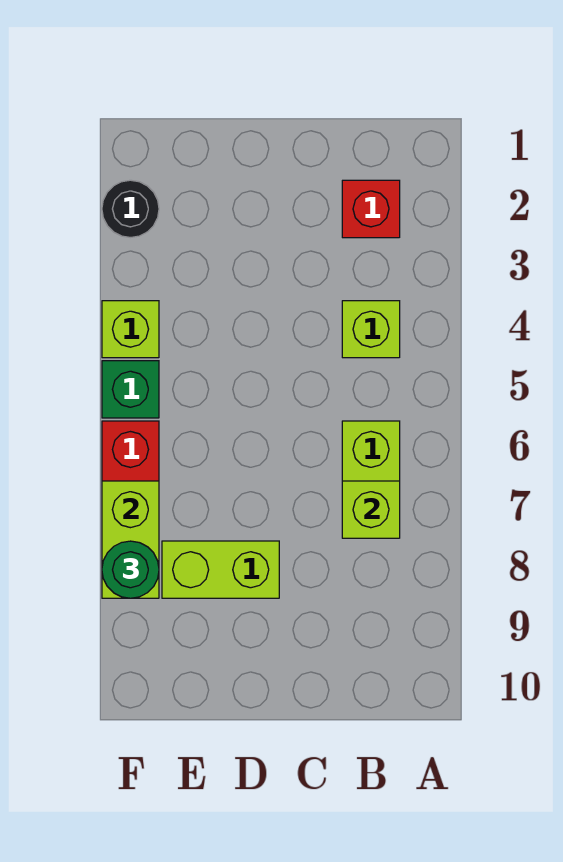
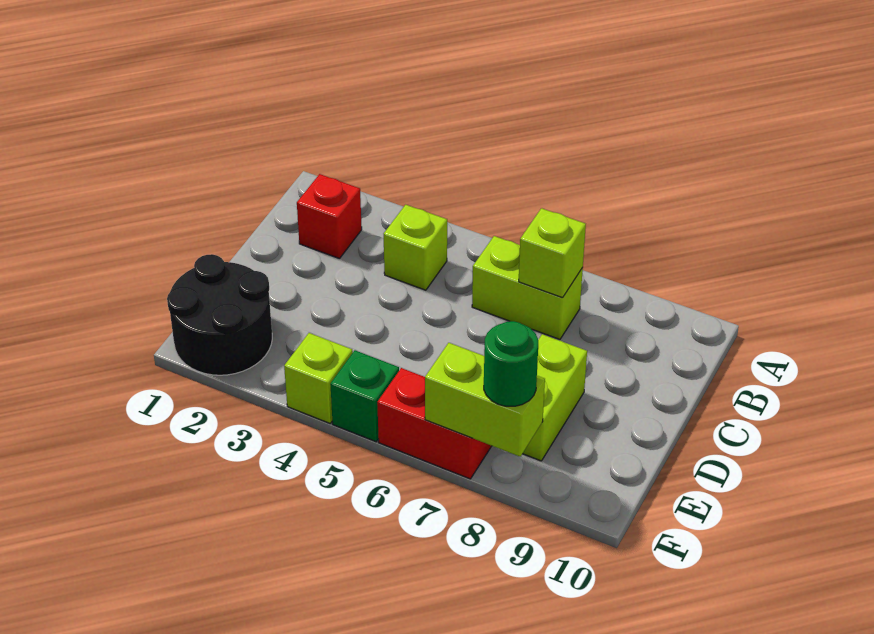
black 1x1 round brick [102,180,159,238] -> black 2x2 round brick [167,254,272,375]

